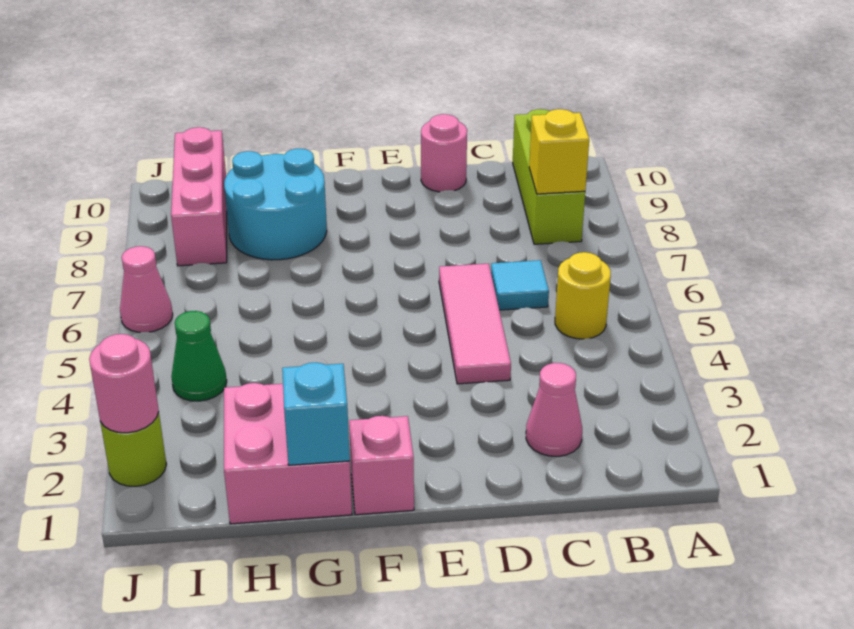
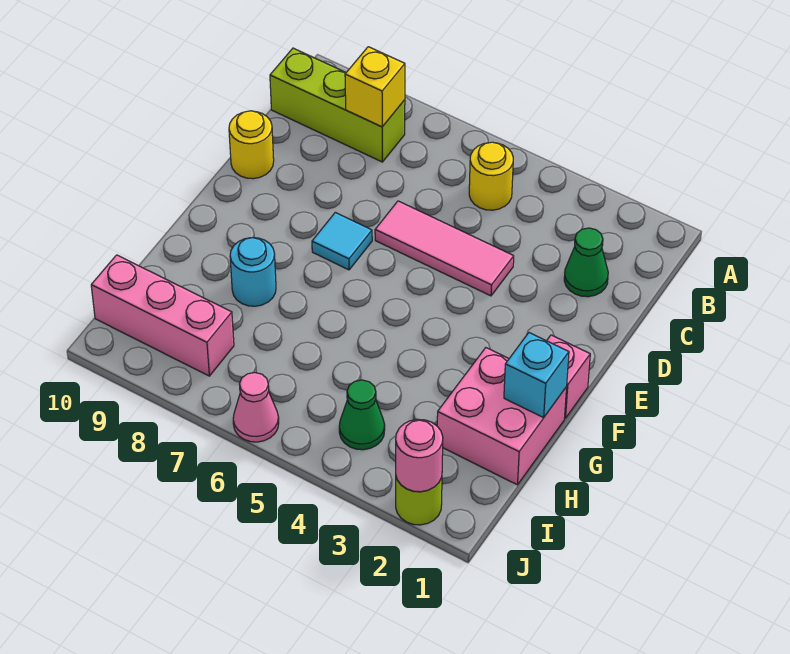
pink 1x1 cone [526,363,582,456] -> green 1x1 cone [564,228,608,297]
cyan 1x1 tile [491,260,549,310] -> cyan 1x1 tile moved to [312,212,372,270]
pink 1x1 round brick [421,114,467,192] -> yellow 1x1 round brick [229,111,274,179]
cyan 2x2 round brick [224,149,327,260] -> cyan 1x1 round brick [230,238,276,306]

